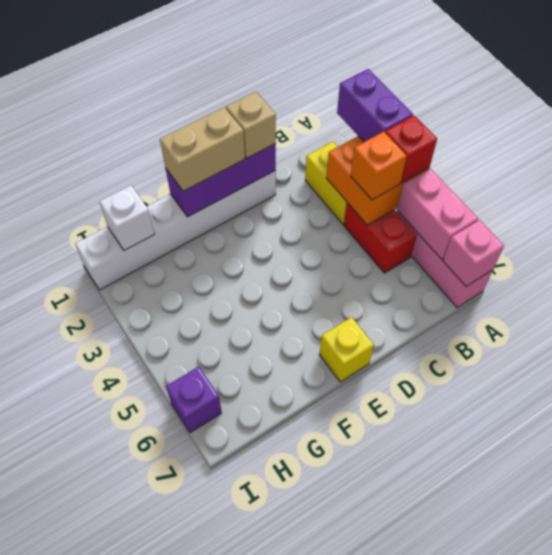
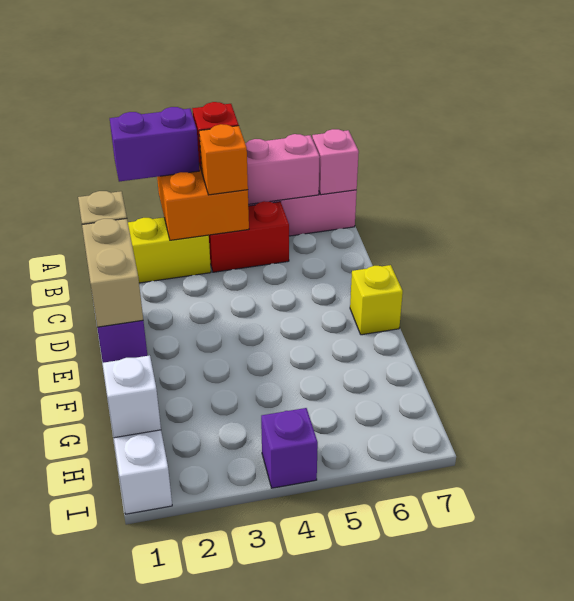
purple 1x1 brick [166,367,222,433] -> purple 1x1 brick moved to [261,408,318,488]

